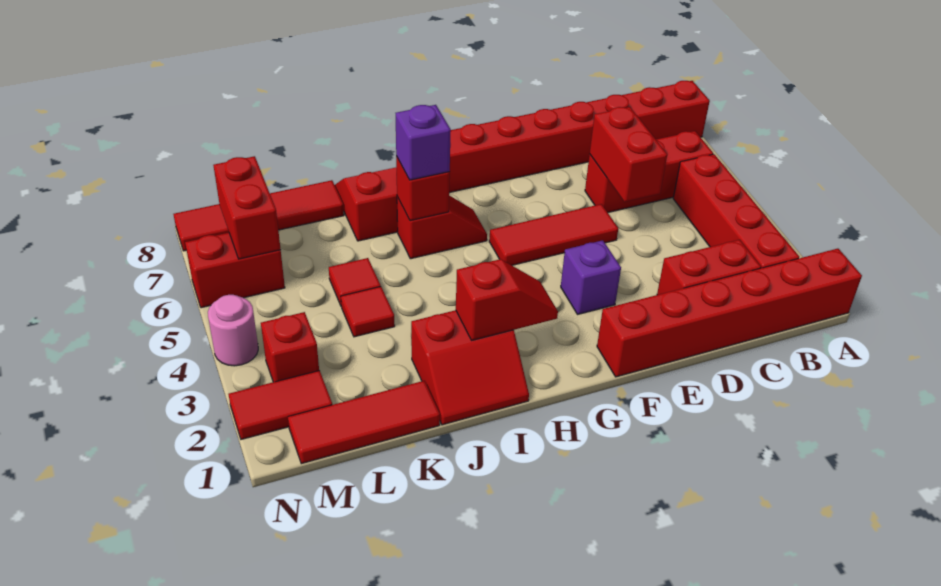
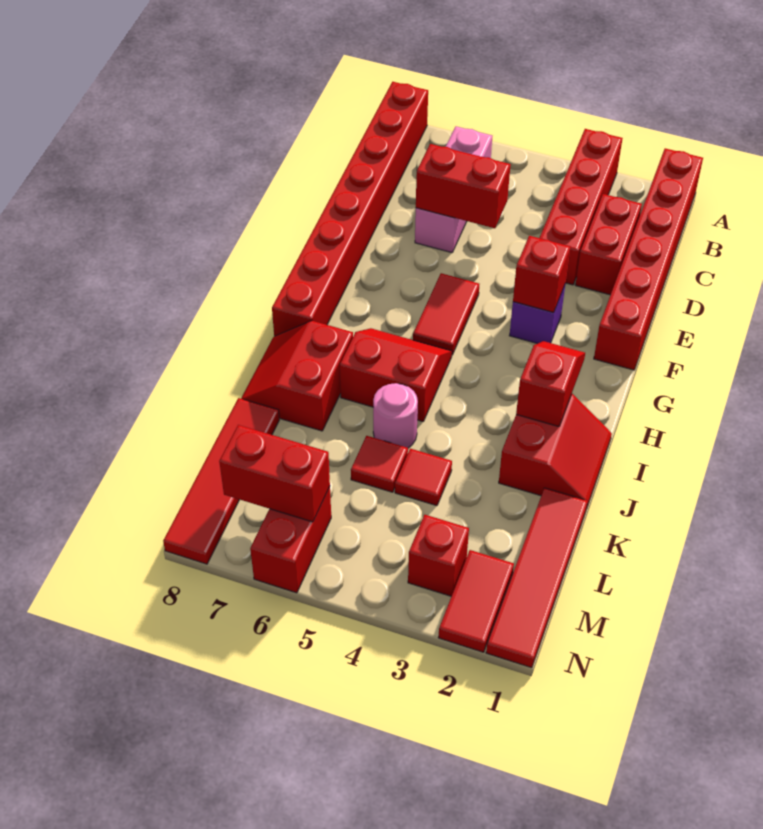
red 1x4 brick [673,154,799,268] -> red 1x4 brick turned to [540,129,623,285]
red 1x3 brick [585,131,713,212] -> pink 1x3 brick [415,126,492,253]
red 1x3 tile [489,204,618,265] -> red 1x2 tile [413,273,479,355]
red 1x2 slope [397,195,487,259] -> red 2x2 slope [340,328,452,422]
red 1x1 brick [396,156,450,221] -> red 1x1 brick moved to [513,236,570,312]
purple 1x1 brick [396,105,451,180] -> none
red 1x3 tile [288,381,440,464] -> red 1x4 tile [486,488,588,668]
pink 1x1 round brick [208,295,258,366] -> pink 1x1 round brick moved to [373,383,418,448]

